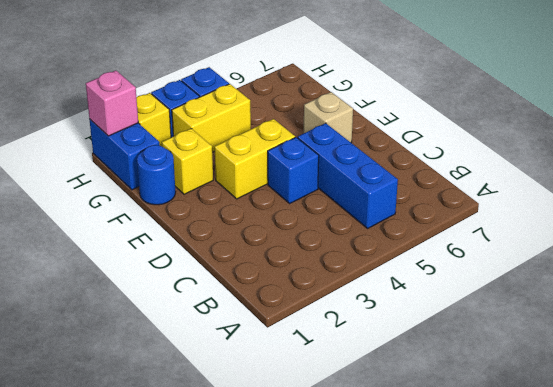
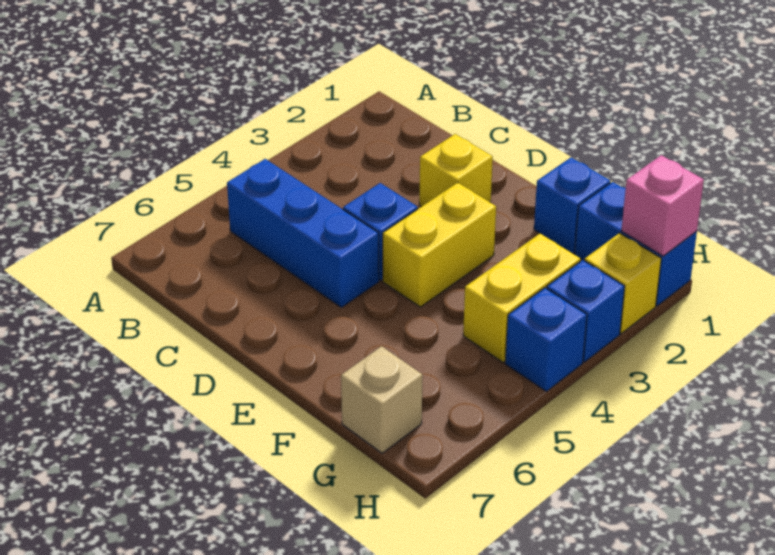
tan 1x1 brick [304,92,353,143] -> tan 1x1 brick moved to [341,346,423,453]
blue 1x1 round brick [137,145,176,205] -> blue 1x1 brick [534,157,611,253]
yellow 1x1 brick [162,129,213,194] -> yellow 1x1 brick moved to [419,134,493,207]

